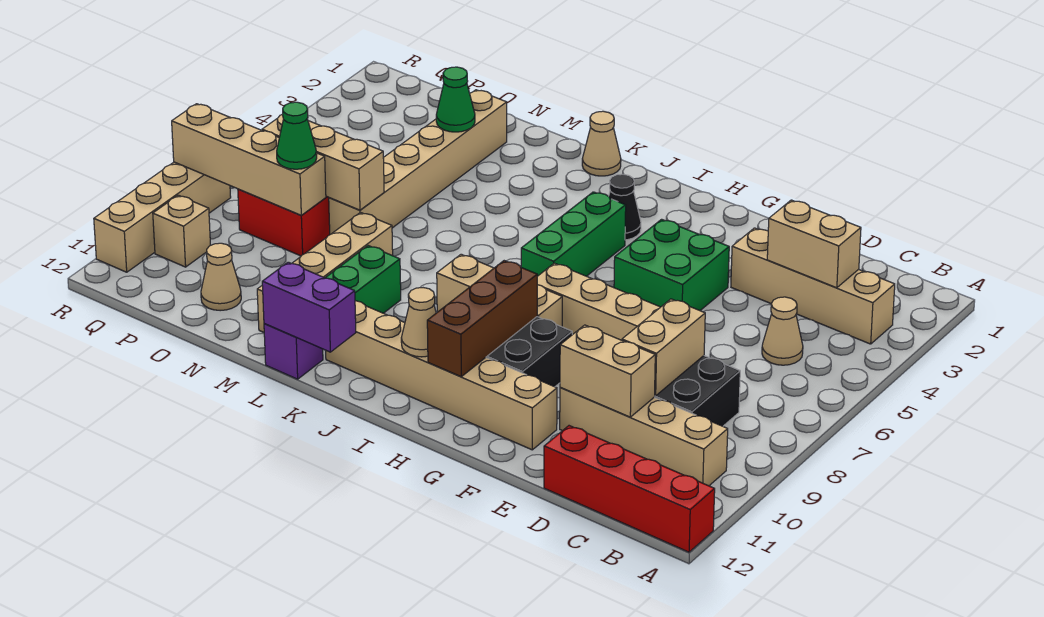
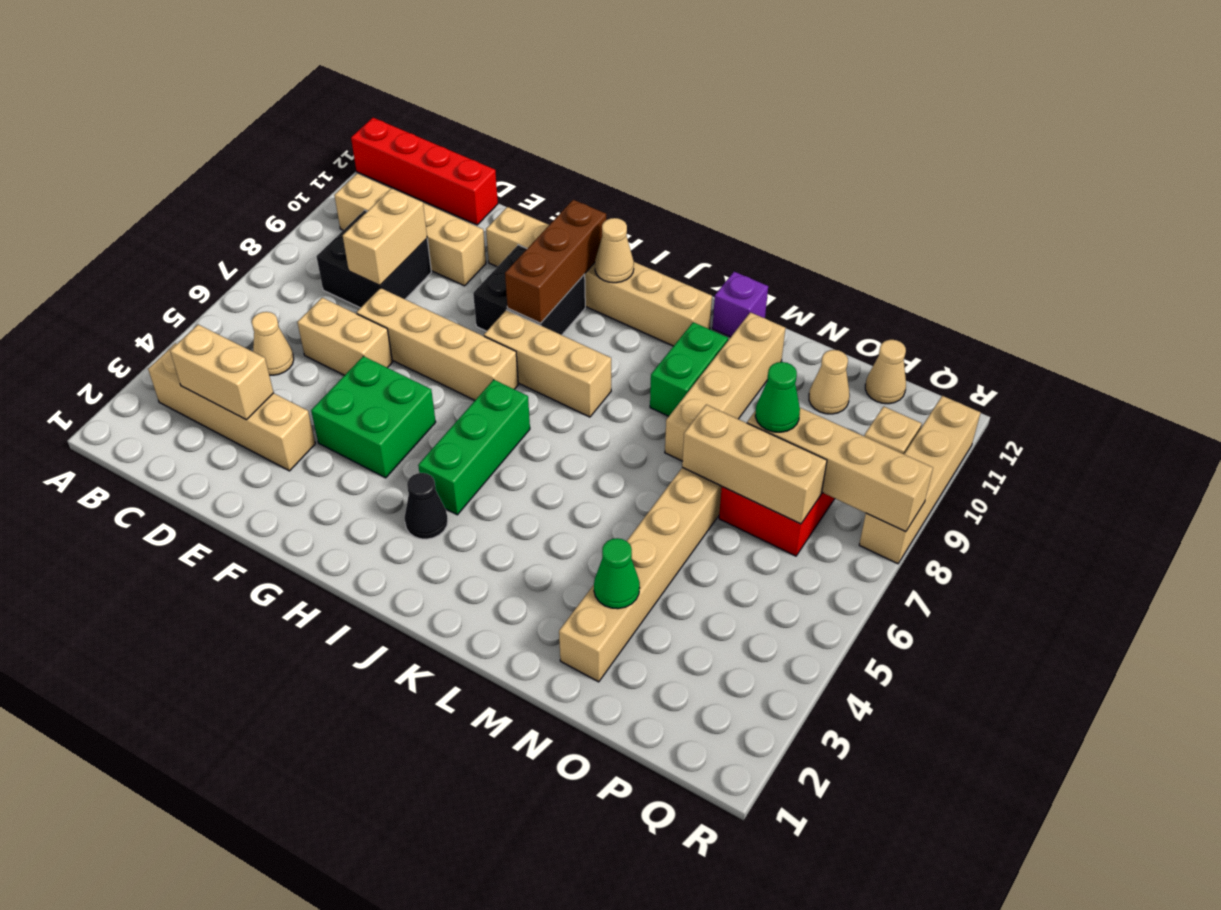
tan 1x2 brick [560,325,655,417] -> tan 1x2 brick moved to [297,298,392,375]
tan 1x1 cone [582,111,621,176] -> tan 1x1 cone moved to [865,340,906,404]
purple 1x2 brick [262,262,356,352] -> none

